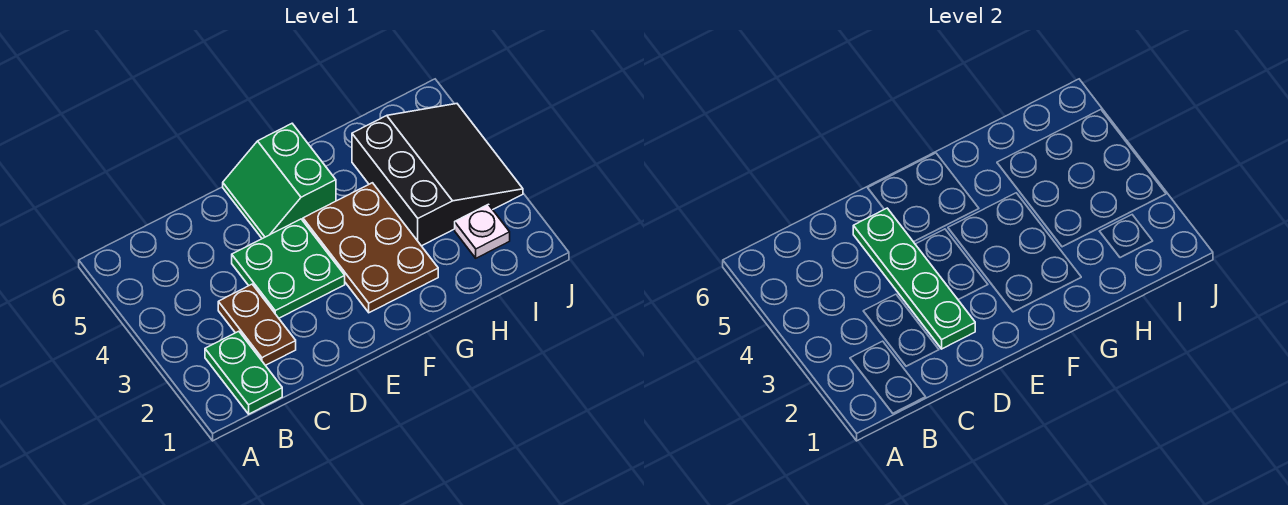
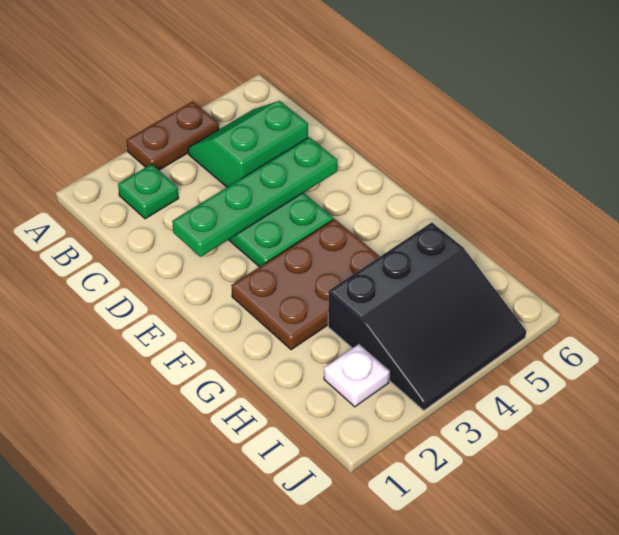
green 1x2 plate [205,331,282,414] -> green 1x1 plate [118,164,179,219]
brown 1x2 plate [218,284,296,365] -> brown 1x2 plate moved to [126,101,219,170]
green 2x2 slope [223,124,336,239] -> green 2x2 slope moved to [188,101,308,187]

